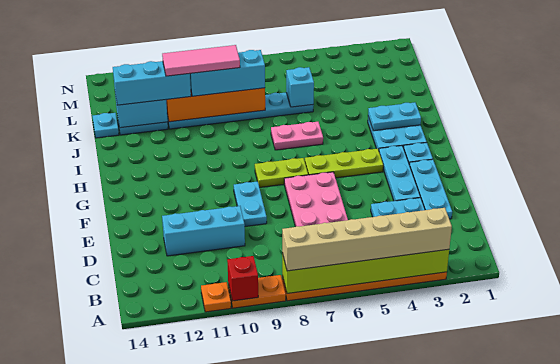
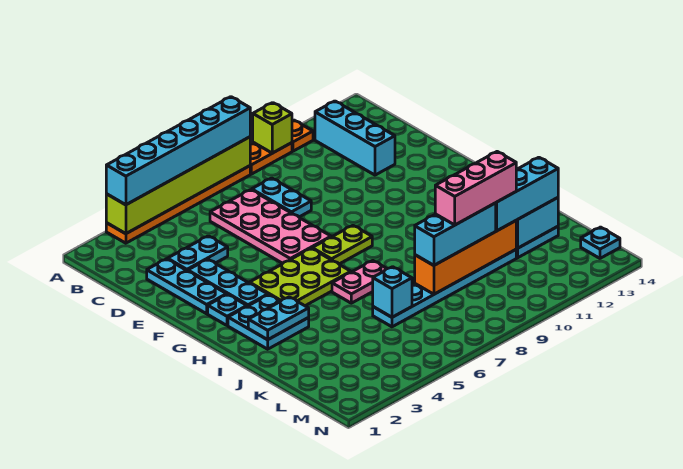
tan 1x6 brick [282,208,452,271] -> cyan 1x6 brick [106,97,250,205]
red 1x1 brick [227,256,258,301] -> lime 1x1 brick [253,103,292,153]
cyan 1x3 brick [162,206,245,256] -> cyan 1x3 brick turned to [315,101,395,175]
cyan 1x2 plate [234,181,267,226] -> cyan 1x2 plate moved to [252,178,311,217]
lime 1x3 plate [305,149,383,178] -> lime 2x3 plate [249,248,351,306]
pink 1x3 tile [162,45,240,76] -> pink 1x3 brick [435,152,516,225]
cyan 1x1 plate [92,113,119,138] -> cyan 1x1 plate moved to [581,227,620,258]

